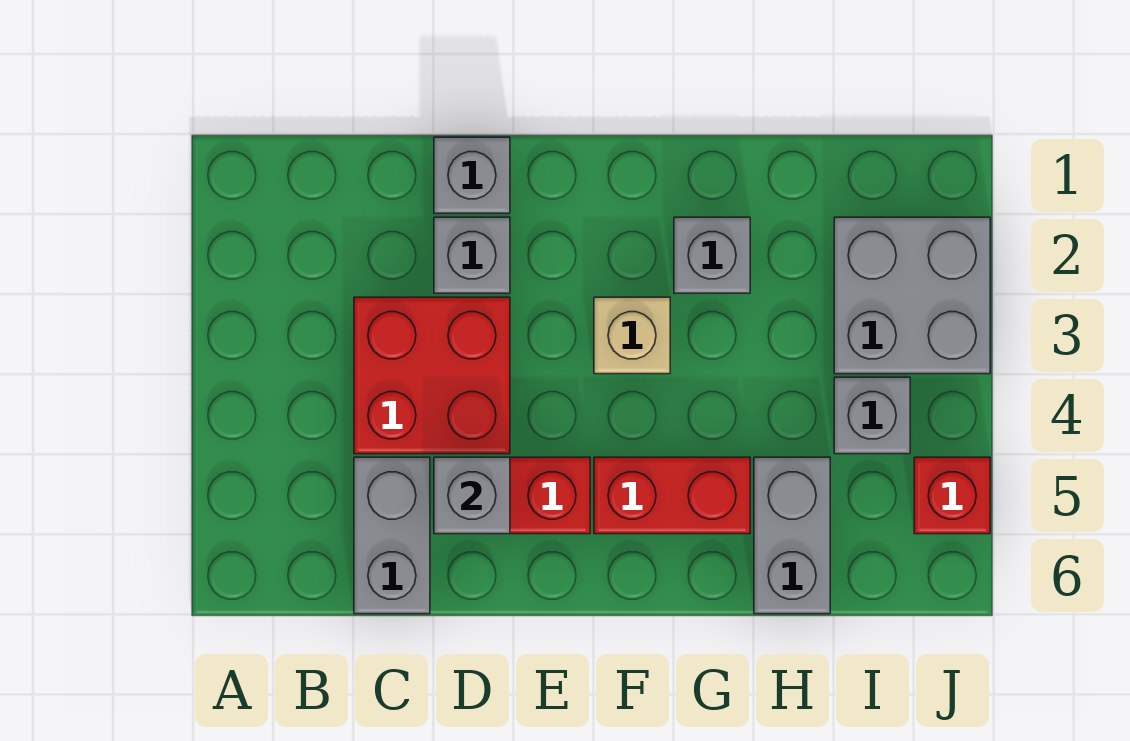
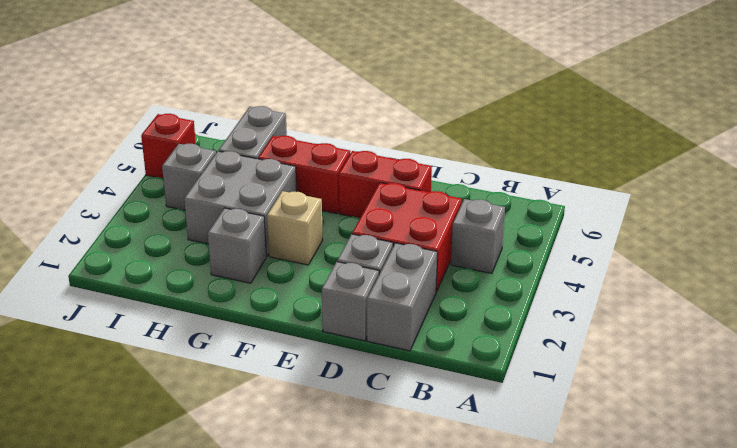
grey 1x2 brick [354,457,430,614] -> grey 1x2 brick moved to [367,243,437,351]
grey 1x1 brick [434,457,510,534] -> grey 1x1 brick moved to [451,199,505,274]
grey 2x2 brick [834,217,990,374] -> grey 2x2 brick moved to [184,151,297,256]

